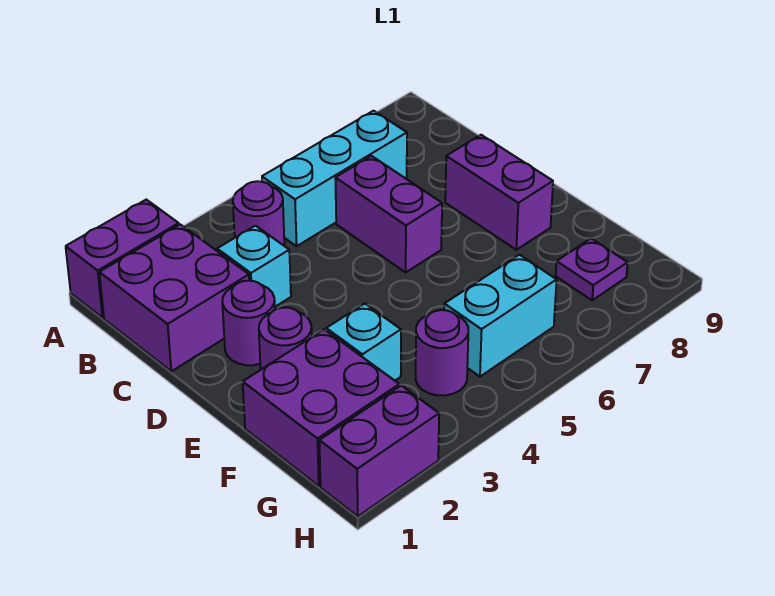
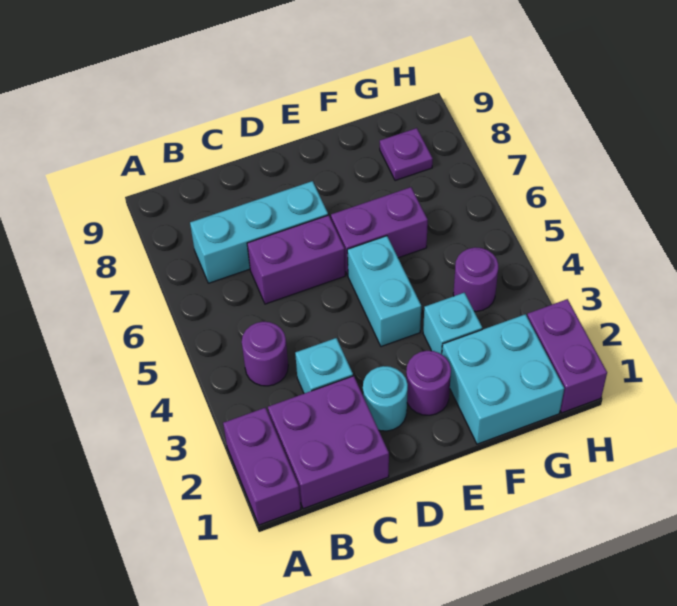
cyan 1x3 brick [262,111,407,246] -> cyan 1x3 brick turned to [190,181,328,283]
purple 1x1 round brick [222,281,275,365] -> cyan 1x1 round brick [363,366,408,431]
purple 1x2 brick [445,135,553,250] -> purple 1x2 brick moved to [331,187,428,275]
purple 2x2 brick [243,329,399,486] -> cyan 2x2 brick [442,314,564,444]
cyan 1x2 brick [444,255,557,376] -> cyan 1x2 brick moved to [347,236,421,347]

